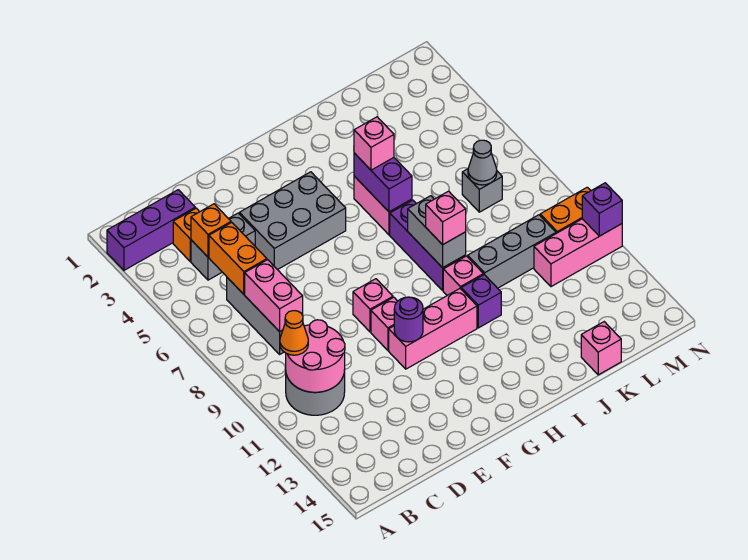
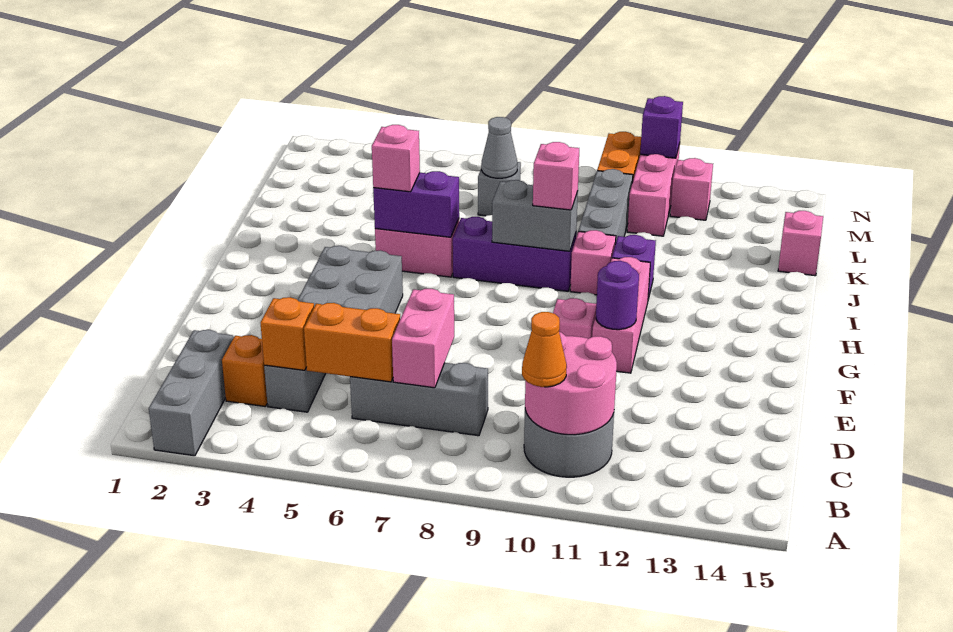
purple 1x3 brick [107,190,195,270] -> grey 1x3 brick [149,330,233,456]
pink 1x2 brick [245,260,303,332] -> pink 1x2 brick turned to [392,289,454,388]
pink 1x1 brick [353,279,393,332] -> pink 1x1 brick moved to [670,158,713,220]

